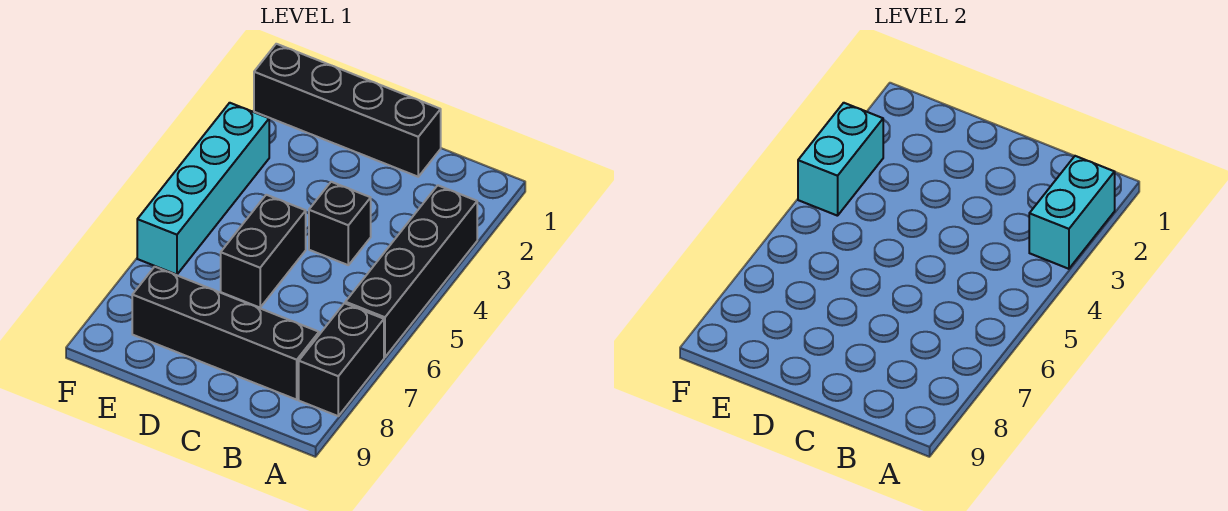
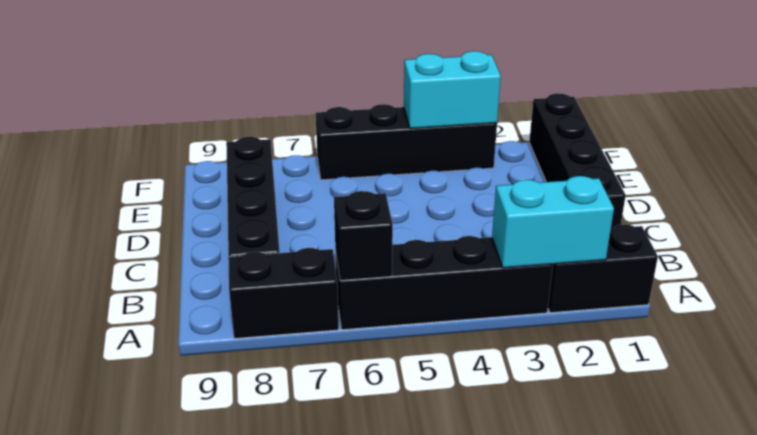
black 1x1 brick [309,182,371,265] -> black 1x1 brick moved to [334,191,393,281]
black 1x2 brick [221,195,306,308] -> black 1x2 brick moved to [548,225,658,313]
cyan 1x4 brick [137,103,269,275] -> black 1x4 brick [316,104,497,180]

